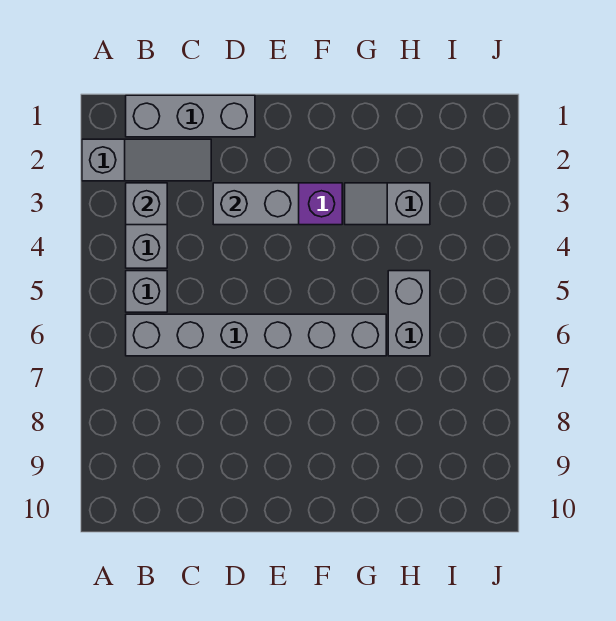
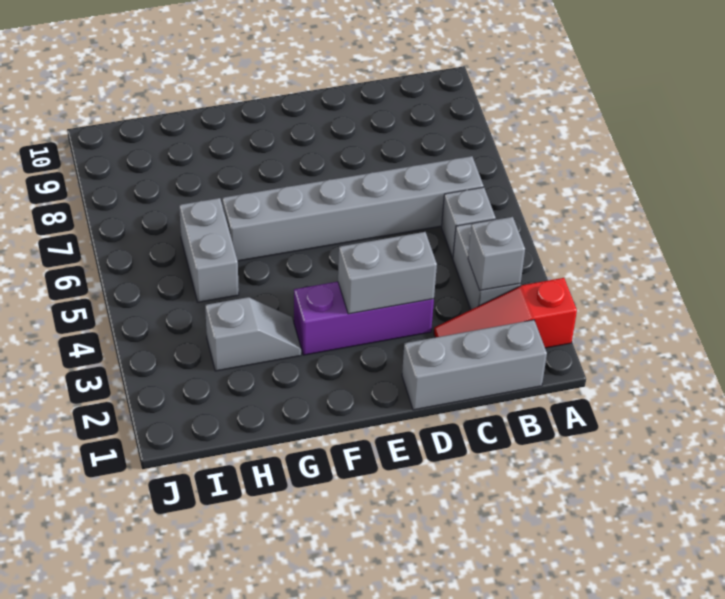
grey 1x3 slope [82,139,211,181] -> red 1x3 slope [434,278,577,348]

